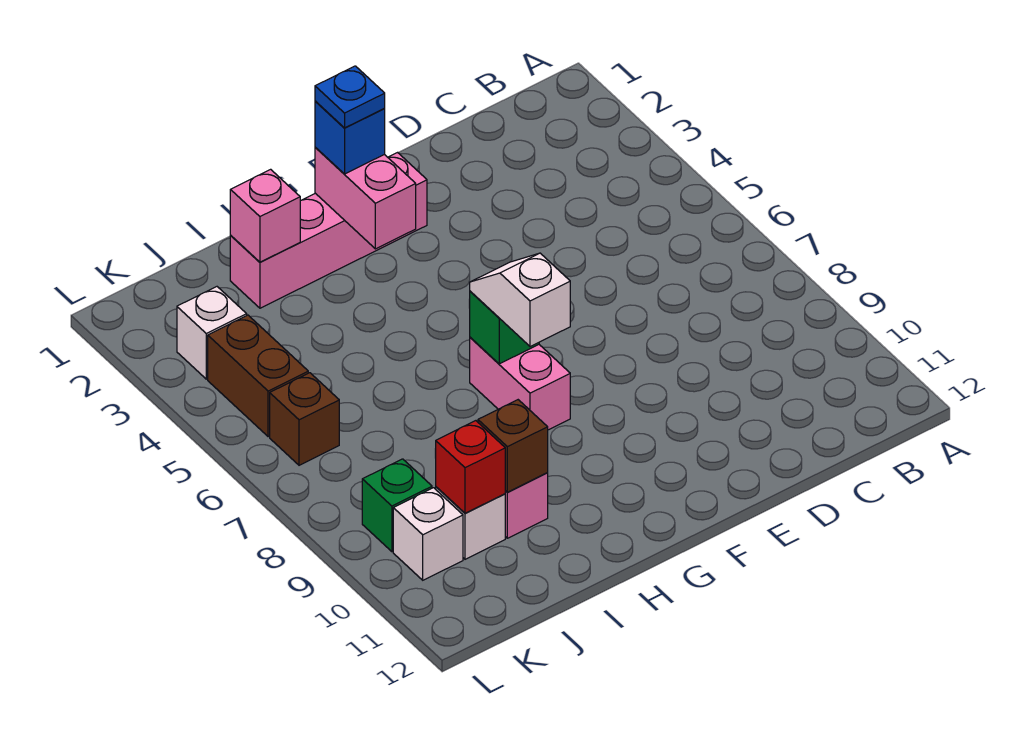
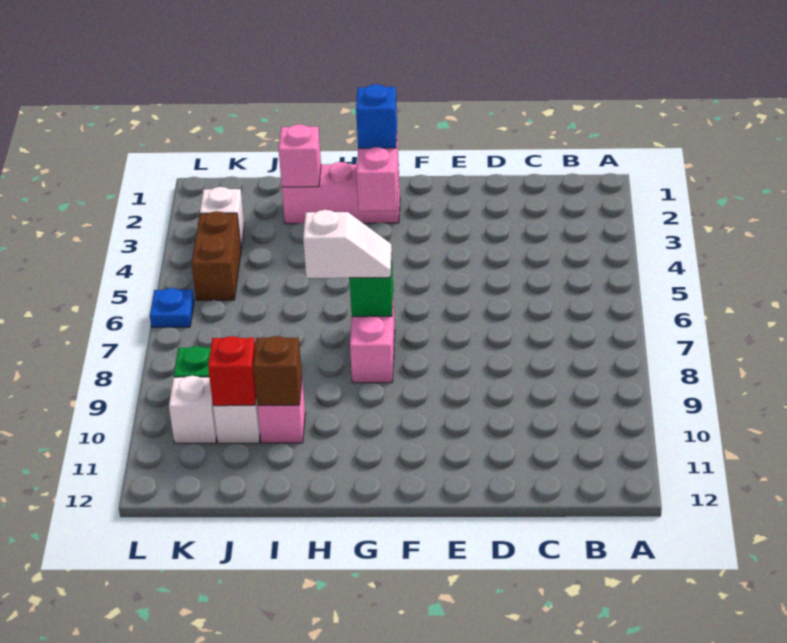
pink 1x4 brick [230,153,427,308] -> pink 1x3 brick [282,162,400,224]
blue 1x1 plate [315,66,385,128] -> blue 1x1 plate moved to [150,288,194,327]
white 1x2 slope [470,253,570,347] -> white 1x2 slope turned to [303,210,392,278]
brown 1x1 brick [270,373,339,465] -> none

